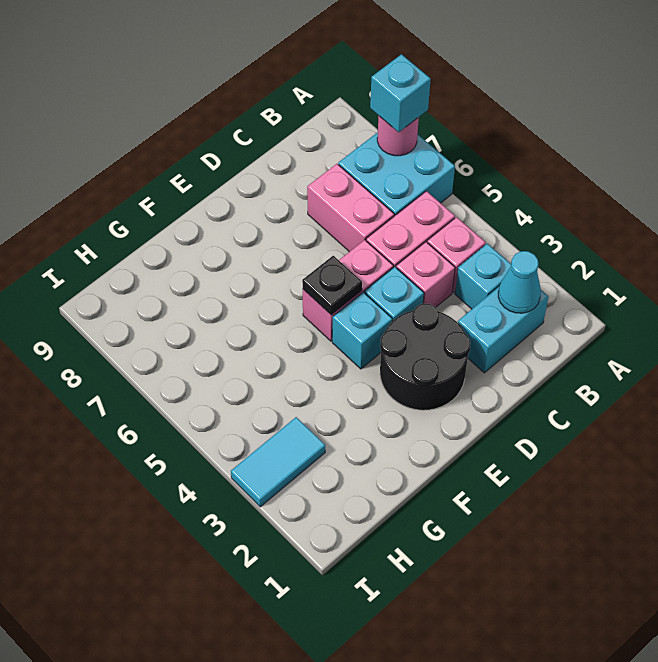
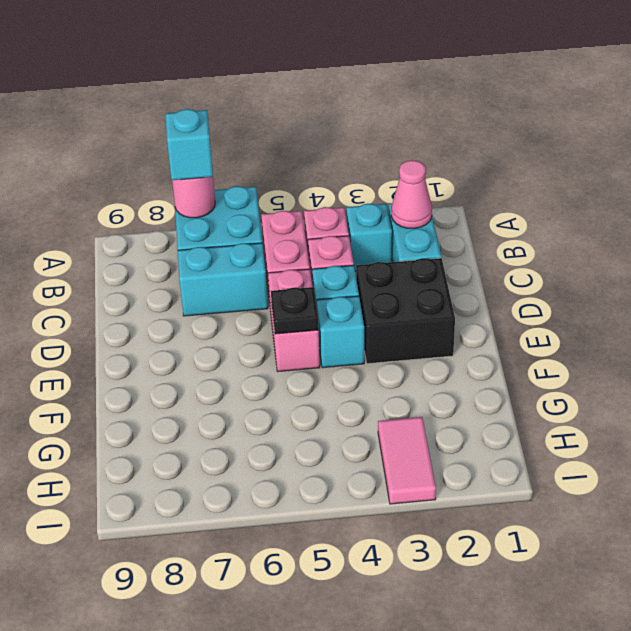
cyan 1x1 cone [498,251,541,313] -> pink 1x1 cone [391,160,432,228]
pink 1x2 brick [307,164,394,252] -> cyan 1x2 brick [178,243,268,316]
black 2x2 round brick [380,304,470,410] -> black 2x2 brick [356,258,455,364]
cyan 1x2 tile [231,417,325,507] -> pink 1x2 tile [378,417,436,504]

